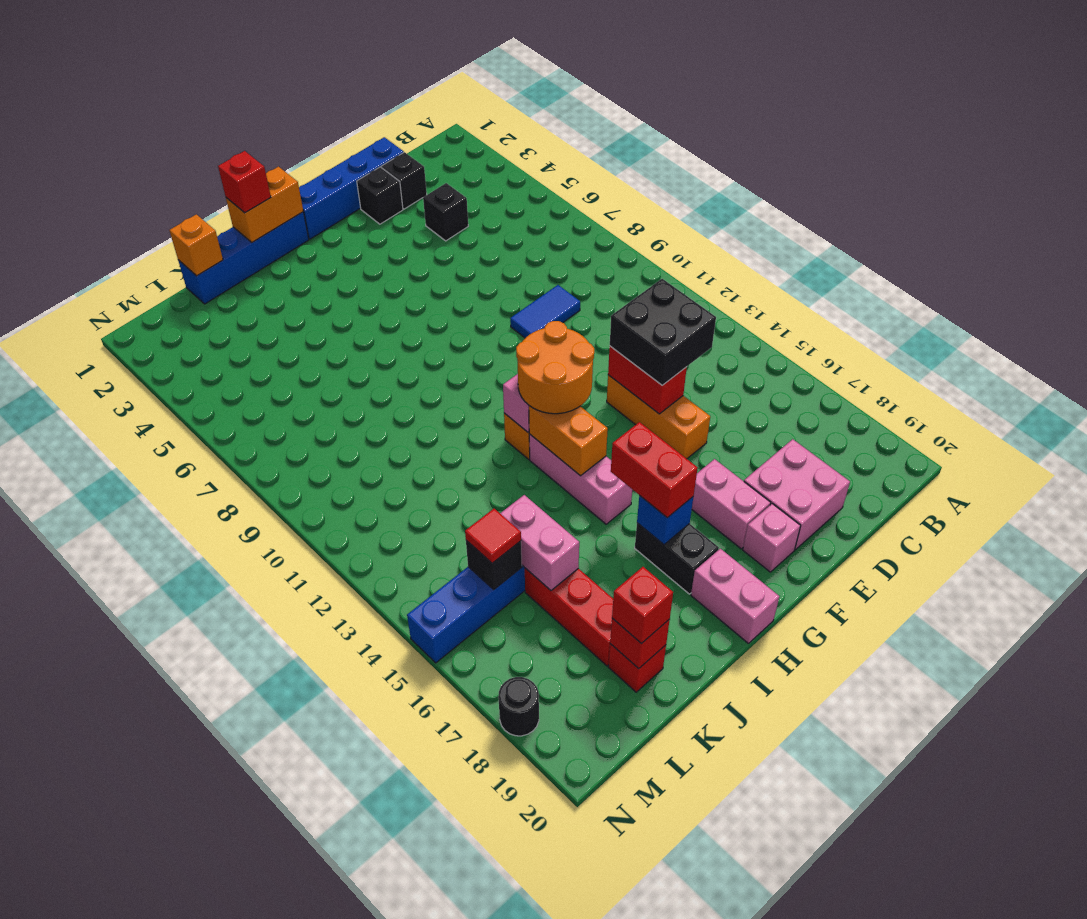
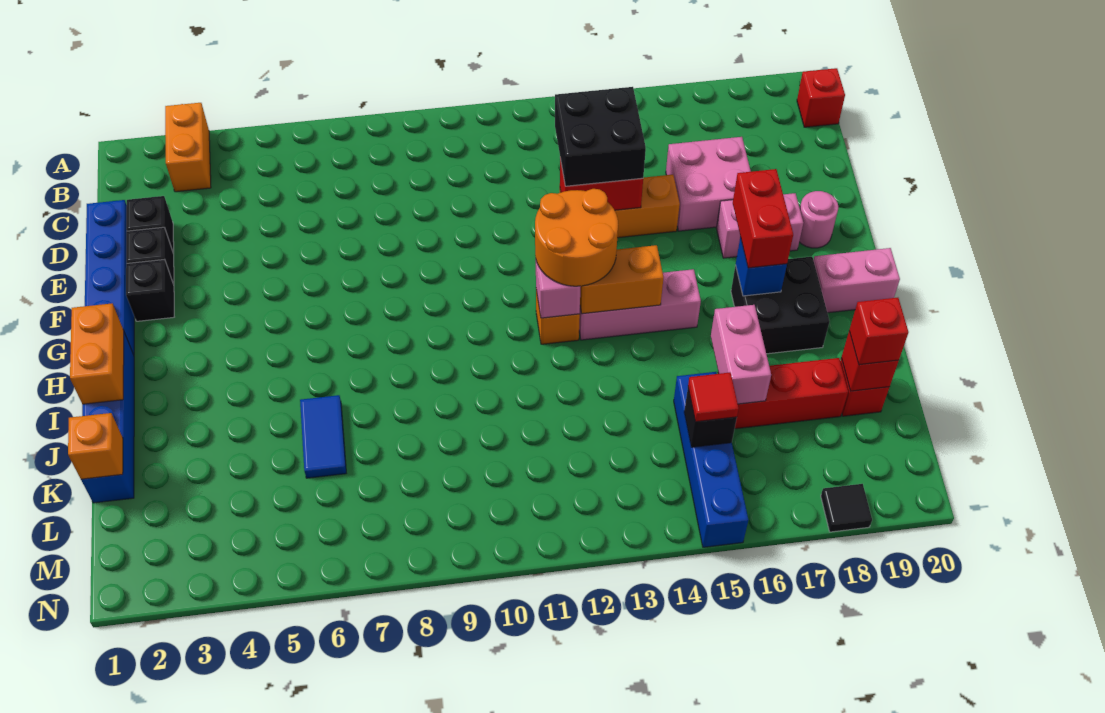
none -> orange 1x2 brick [165,103,211,192]
black 1x1 brick [423,183,468,241] -> black 1x1 brick moved to [126,259,174,321]
blue 1x2 tile [510,285,580,338] -> blue 1x2 tile moved to [300,395,346,478]
pink 2x2 brick [744,439,850,550] -> pink 2x2 brick moved to [666,137,751,231]
pink 1x1 brick [743,504,801,572] -> pink 1x1 round brick [799,191,838,248]
red 1x2 brick [611,422,698,518] -> red 1x2 brick turned to [733,169,793,268]
black 1x2 brick [635,523,719,594] -> black 2x2 brick [731,257,830,354]
red 1x1 brick [218,151,271,213] -> red 1x1 brick moved to [797,68,845,127]
pink 1x2 brick [500,495,579,590] -> pink 1x2 brick turned to [711,305,771,404]
black 1x1 round brick [498,677,539,736] -> black 1x1 tile [821,484,872,532]

